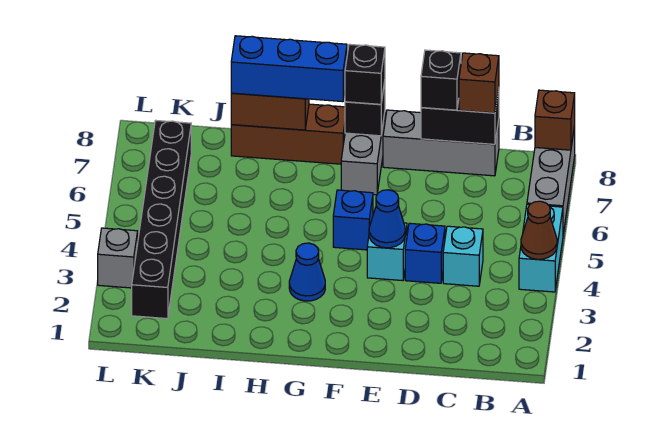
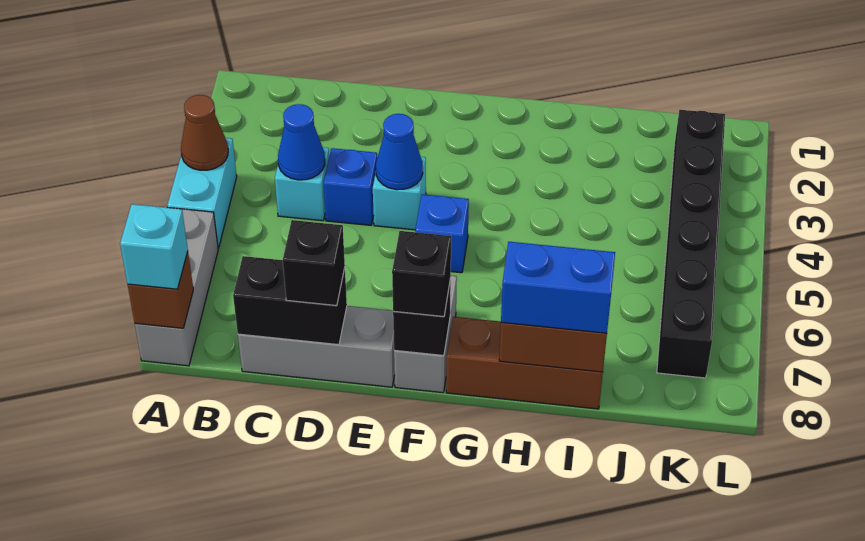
none -> cyan 1x1 brick [120,204,188,289]
brown 1x1 brick [459,53,499,113] -> none
blue 1x1 cone [289,243,325,301] -> blue 1x1 cone moved to [278,104,325,180]
blue 1x3 brick [231,36,347,102] -> blue 1x2 brick [501,242,615,333]
grey 1x1 brick [98,228,138,288] -> none

